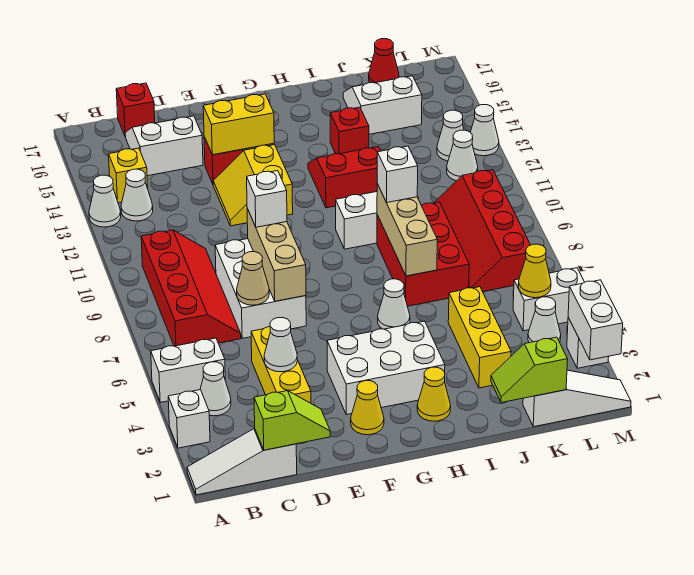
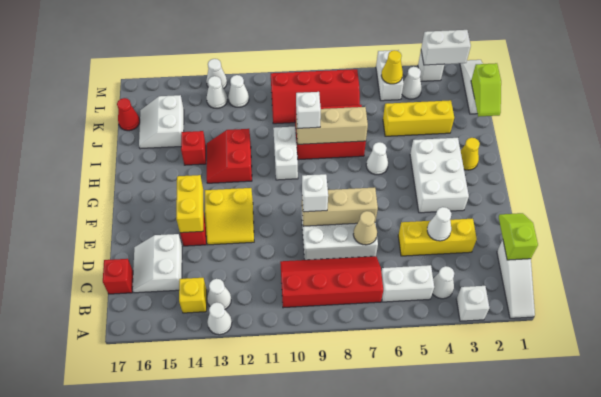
white 1x2 brick [151,338,225,402] -> white 1x2 brick turned to [381,265,434,302]
yellow 1x1 cone [351,381,384,435] -> none

